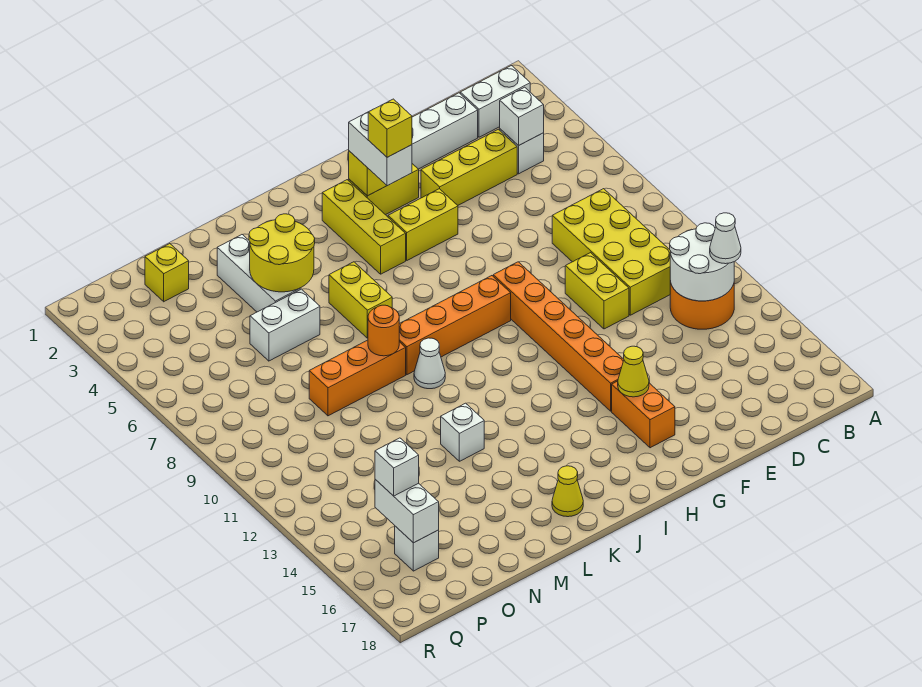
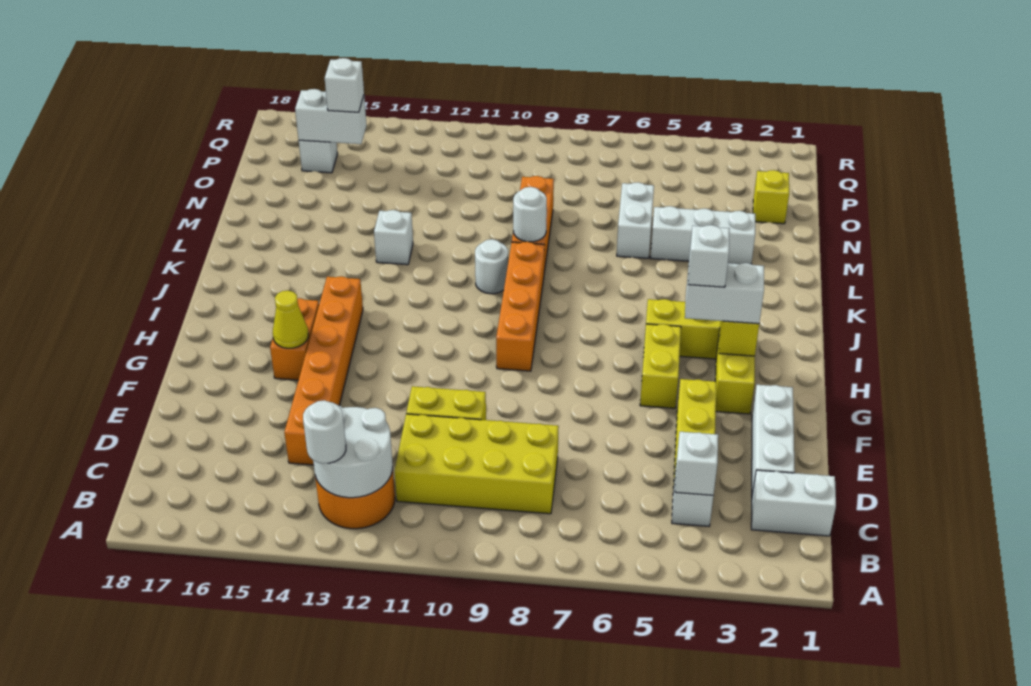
white 1x2 brick [460,66,530,137] -> white 1x2 brick turned to [751,470,836,536]
white 1x1 cone [710,213,741,264] -> white 1x1 round brick [303,400,346,464]
orange 1x6 brick [493,262,624,411] -> orange 1x6 brick turned to [284,276,363,465]
orange 1x2 brick [612,381,675,448] -> orange 1x2 brick turned to [270,298,319,380]
yellow 1x1 brick [368,99,412,157] -> white 1x1 brick [688,225,730,287]
yellow 1x2 brick [329,262,392,338] -> none
white 1x1 cone [414,338,445,389] -> white 1x1 round brick [475,239,508,294]
yellow 1x1 cone [552,466,583,517] -> none
yellow 2x2 round brick [249,214,315,292] -> none
orange 1x1 round brick [368,305,399,356] -> white 1x1 round brick [513,187,547,242]

